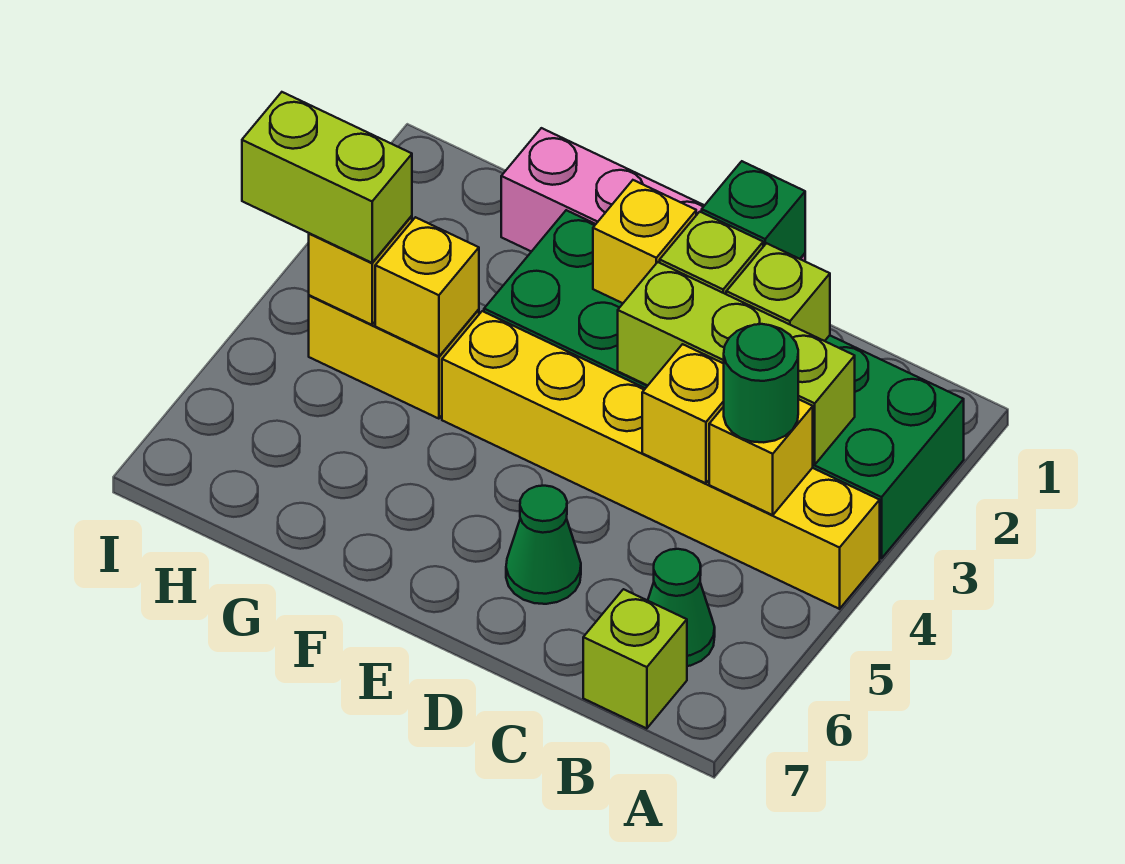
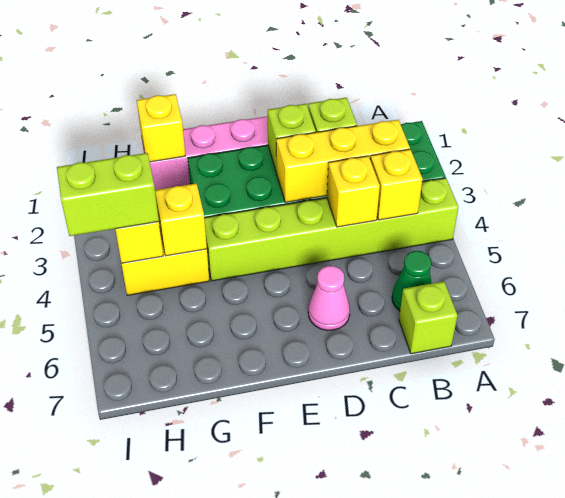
yellow 1x6 brick [442,311,880,609] -> lime 1x6 brick [204,178,458,281]
lime 1x3 brick [618,262,855,465] -> yellow 1x3 brick [276,120,410,203]
green 1x1 round brick [724,324,798,442] -> none
green 1x1 brick [702,161,805,259] -> none
green 1x1 cone [506,486,581,604] -> pink 1x1 cone [308,266,350,330]
yellow 1x1 brick [593,180,696,303] -> yellow 1x1 brick moved to [137,94,185,162]

